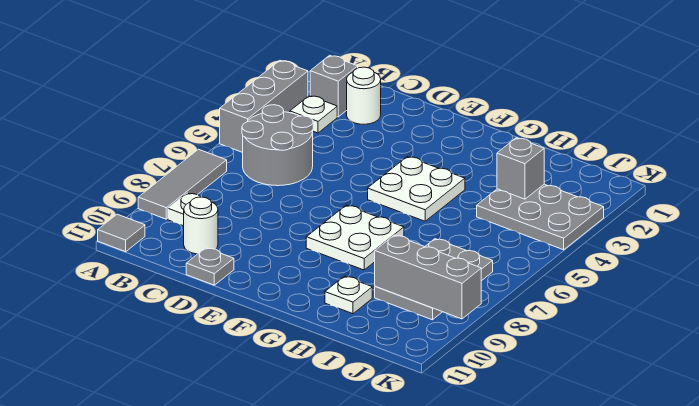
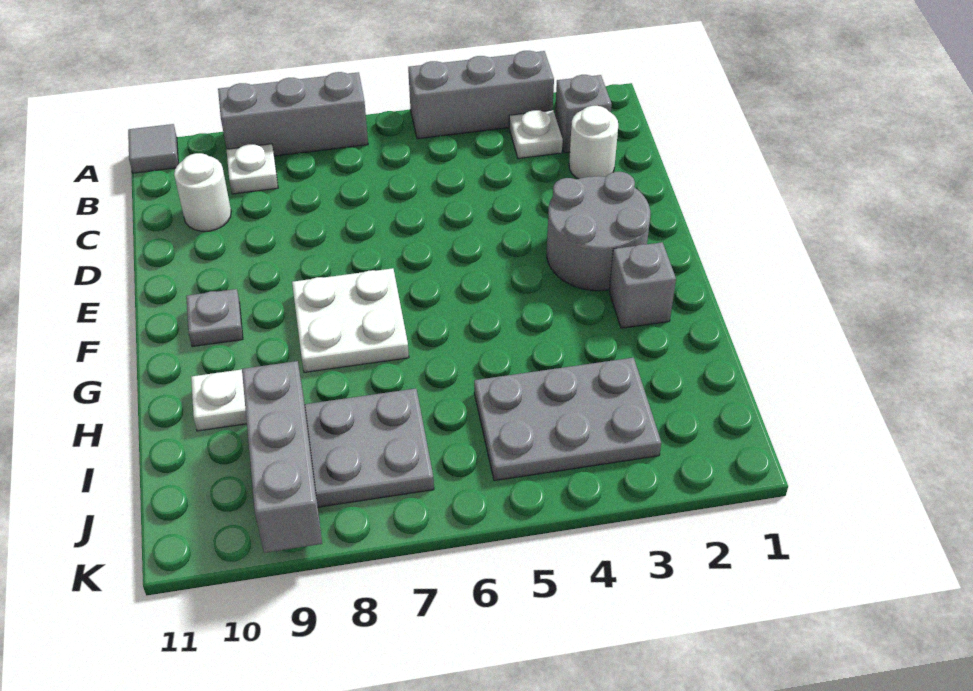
grey 1x3 tile [138,149,227,219] -> grey 1x3 brick [218,72,368,156]
grey 2x2 round brick [242,105,313,186] -> grey 2x2 round brick moved to [547,172,650,291]
grey 1x1 plate [186,248,234,285] -> grey 1x1 plate moved to [186,289,243,347]
white 2x2 plate [368,157,465,221] -> none
grey 2x3 plate [477,184,604,250] -> grey 2x3 plate turned to [474,358,661,481]
grey 1x1 brick [497,138,544,199] -> grey 1x1 brick moved to [609,242,676,328]

